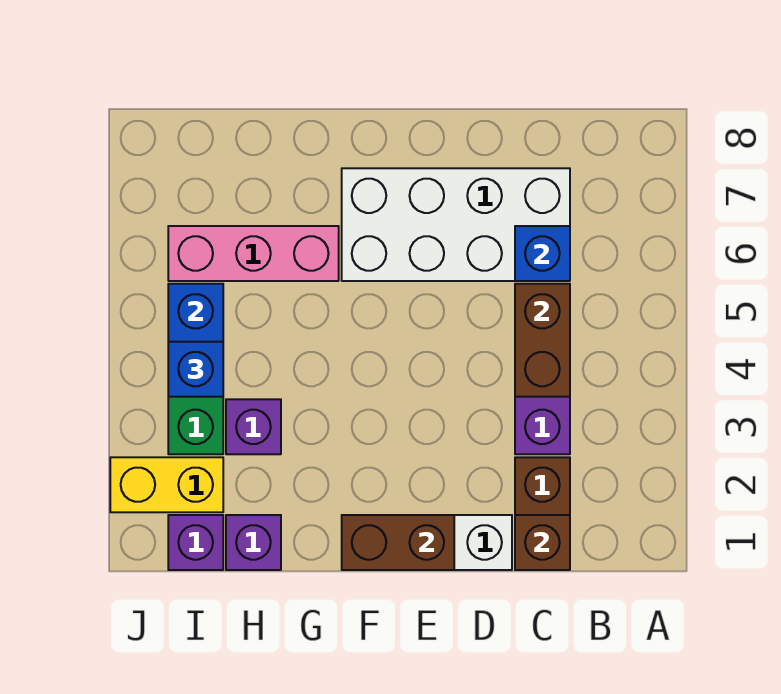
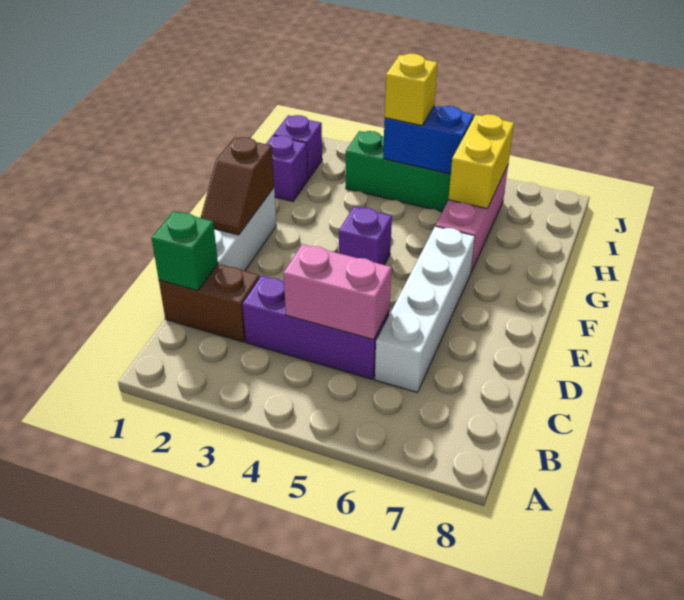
brown 1x1 brick [515,515,570,570] -> green 1x1 brick [152,211,218,291]
brown 1x2 brick [515,284,570,397] -> pink 1x2 brick [284,244,391,340]
white 2x4 brick [342,168,570,281] -> white 1x4 brick [375,226,475,392]
blue 1x1 brick [515,226,570,281] -> none
brown 1x2 brick [342,515,454,570] -> brown 1x2 slope [201,137,274,235]
purple 1x1 brick [226,399,281,454] -> purple 1x1 brick moved to [339,207,392,265]
yellow 1x2 brick [110,457,223,512] -> yellow 1x2 brick moved to [449,114,514,209]
blue 1x1 brick [168,342,223,397] -> yellow 1x1 brick [385,54,437,126]

